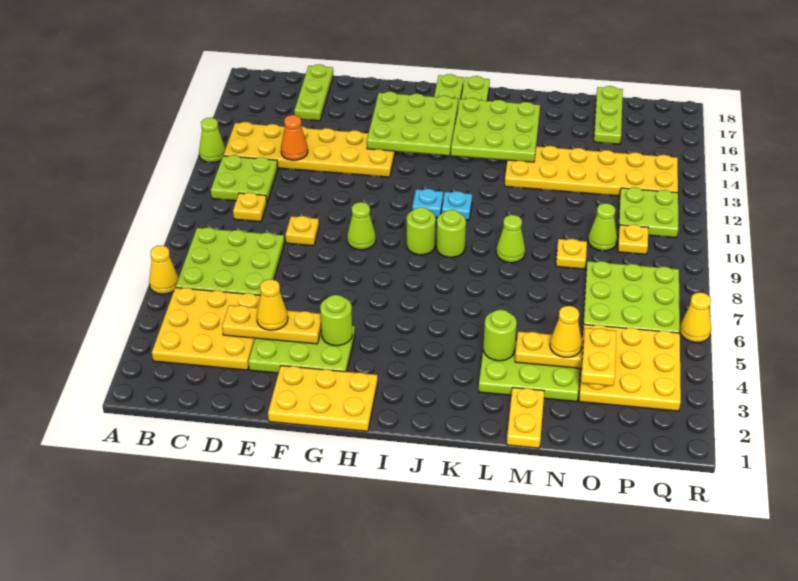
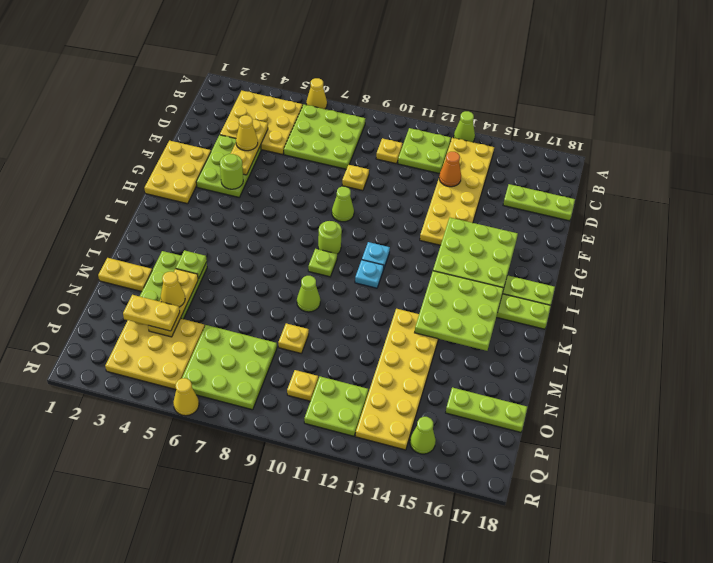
lime 1x1 round brick [436,210,466,257] -> lime 1x1 plate [308,249,337,277]
lime 1x1 round brick [483,310,517,361] -> lime 1x1 plate [176,250,207,279]
lime 1x1 cone [588,203,617,251] -> lime 1x1 cone moved to [410,417,436,454]

